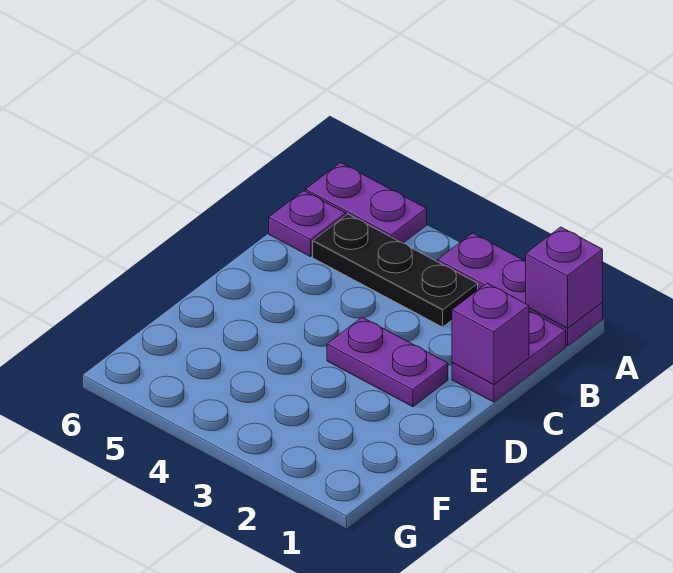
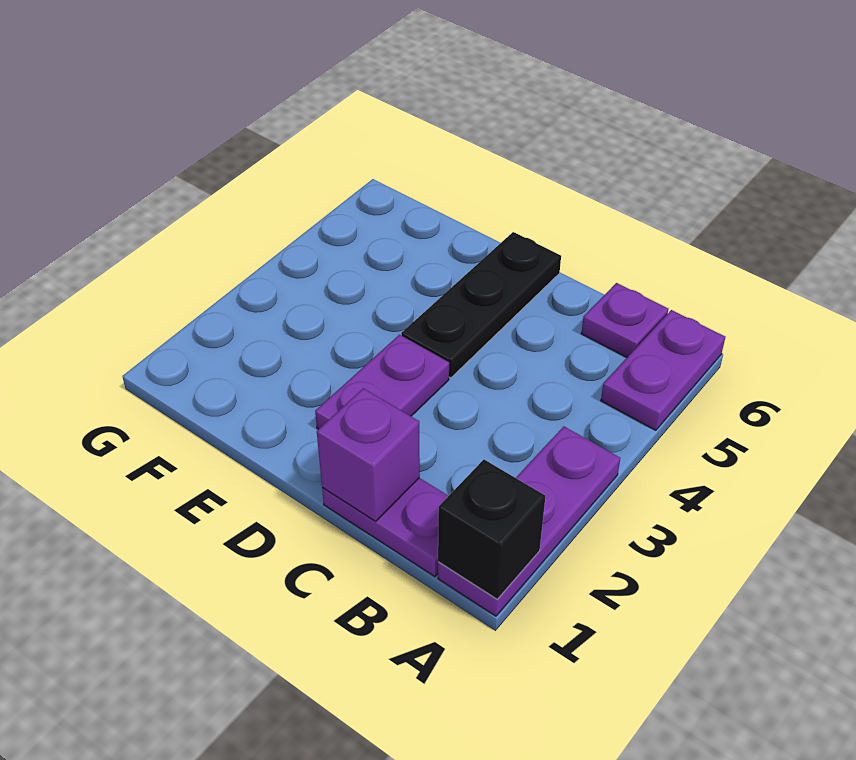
purple 1x1 brick [526,227,603,328] -> black 1x1 brick [438,460,545,599]
black 1x3 plate [313,214,478,327] -> black 1x3 plate moved to [401,232,561,378]

